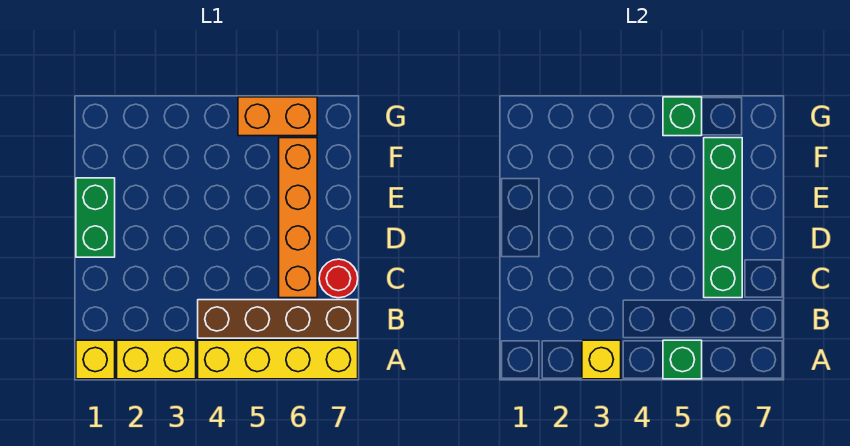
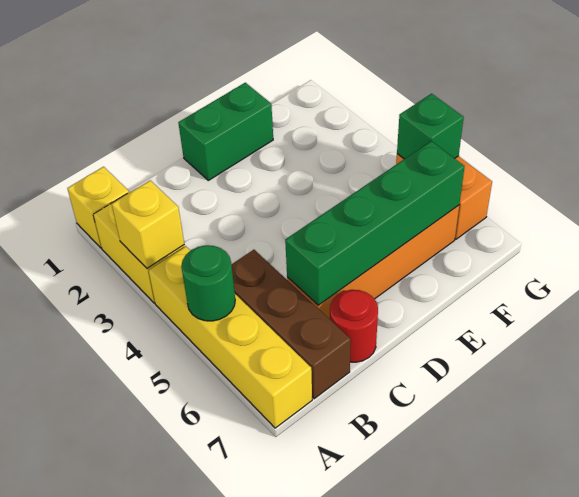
green 1x1 brick [663,340,702,379] -> green 1x1 round brick [181,245,235,321]
brown 1x4 brick [198,300,358,338] -> brown 1x3 brick [231,250,351,399]

